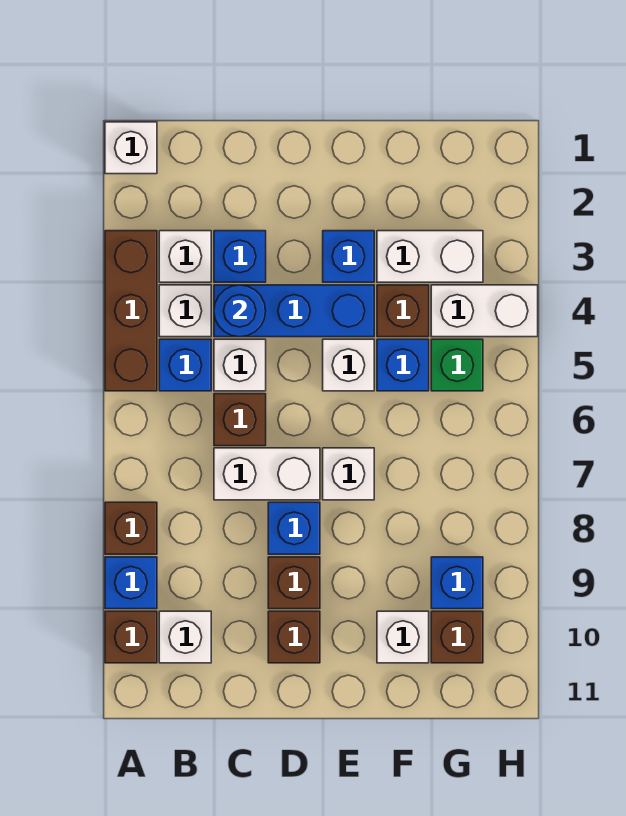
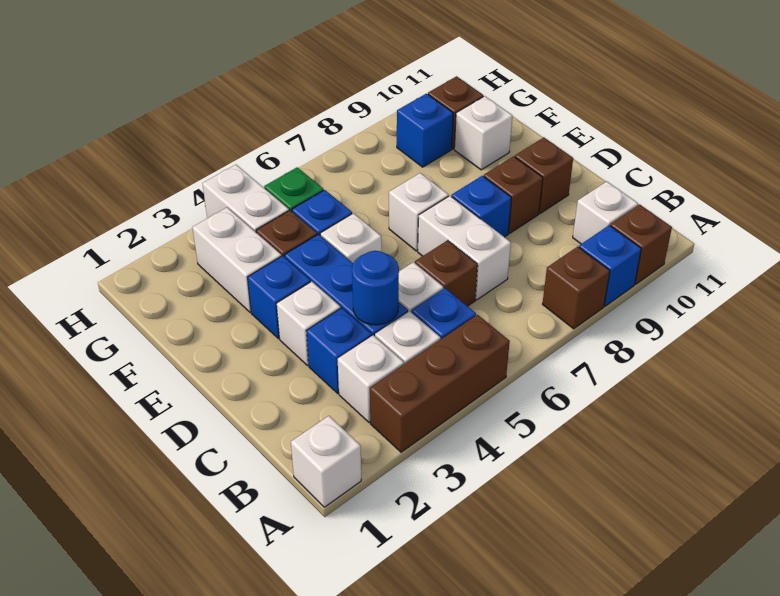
none -> white 1x1 brick [277,281,341,366]

